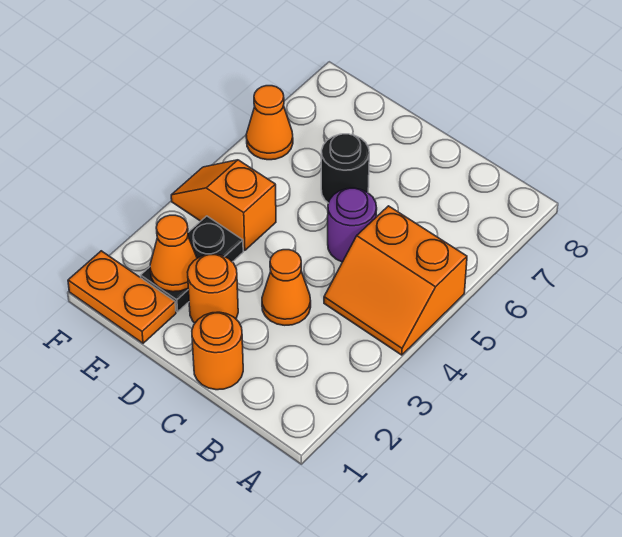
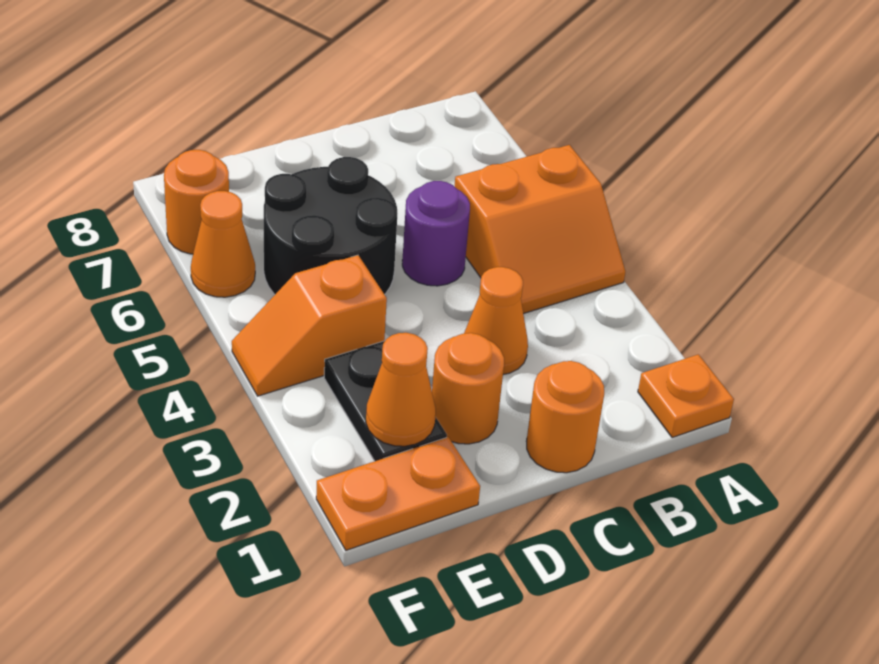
none -> orange 1x1 plate [638,354,734,438]
black 1x1 round brick [321,134,369,203] -> black 2x2 round brick [264,157,397,294]
none -> orange 1x1 round brick [164,150,229,254]

